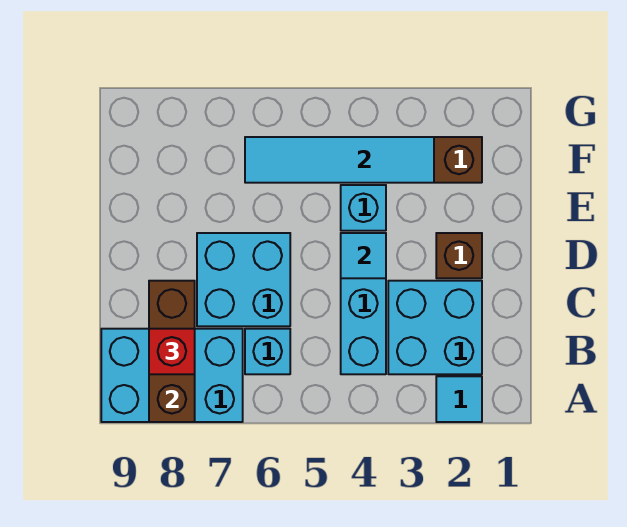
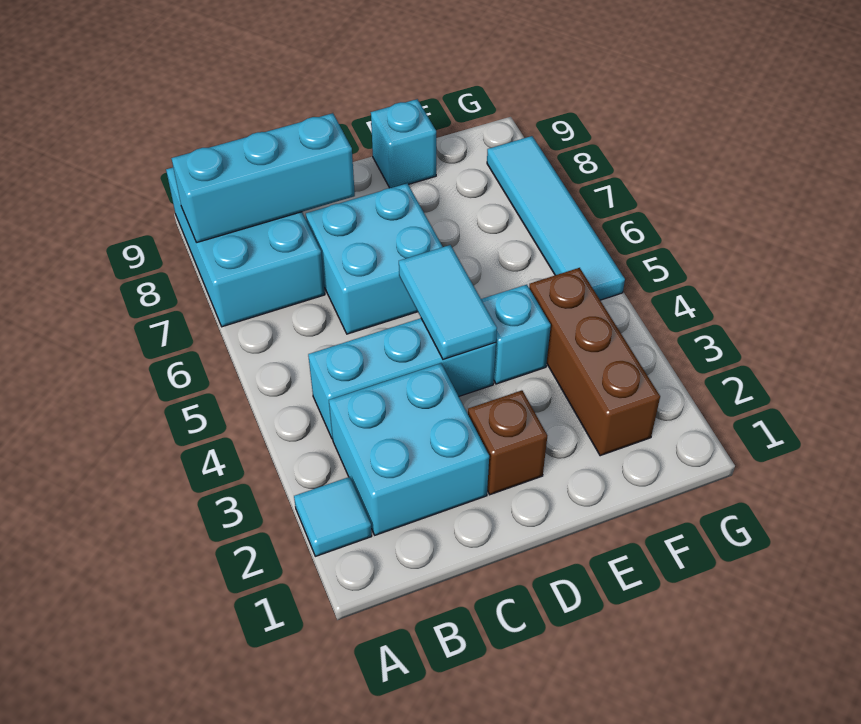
brown 1x3 brick [149,281,195,422] -> cyan 1x3 brick [171,113,355,243]
cyan 1x1 brick [245,329,290,374] -> cyan 1x1 brick moved to [371,99,436,188]
red 1x1 brick [149,329,195,374] -> none
cyan 1x1 tile [341,233,386,278] -> cyan 1x2 tile [399,245,497,359]
cyan 1x4 tile [245,137,434,183] -> cyan 1x4 tile moved to [487,136,625,300]

